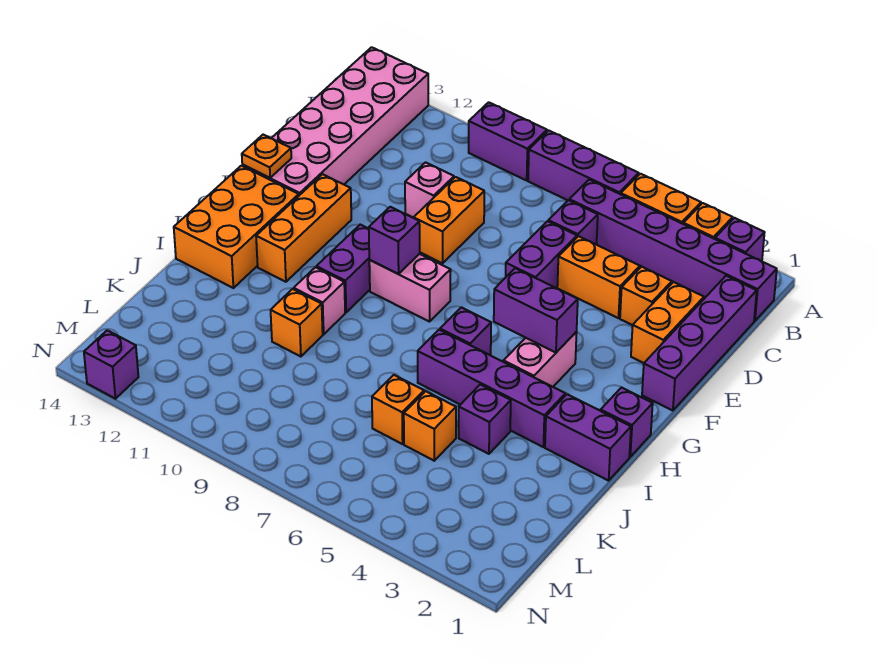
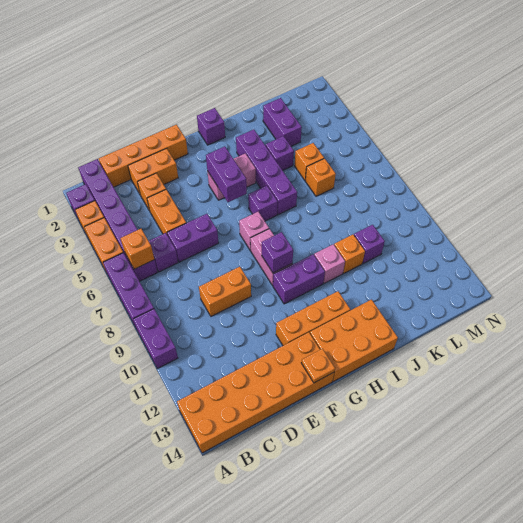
pink 2x6 brick [242,47,428,195] -> orange 2x6 brick [177,332,334,453]
none -> orange 1x1 brick [120,229,154,269]
purple 1x4 brick [642,276,757,411] -> orange 1x4 brick [99,125,188,187]
pink 1x1 brick [405,162,454,218] -> pink 1x1 brick moved to [239,212,269,250]
purple 1x2 brick [545,394,631,481] -> purple 1x2 brick moved to [263,98,302,146]
purple 1x1 brick [84,330,138,399] -> purple 1x1 brick moved to [354,225,385,264]

